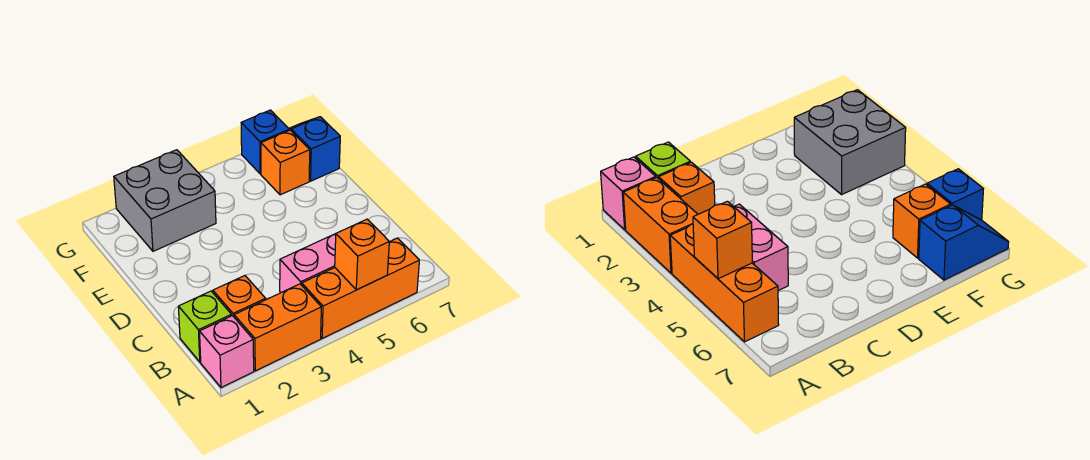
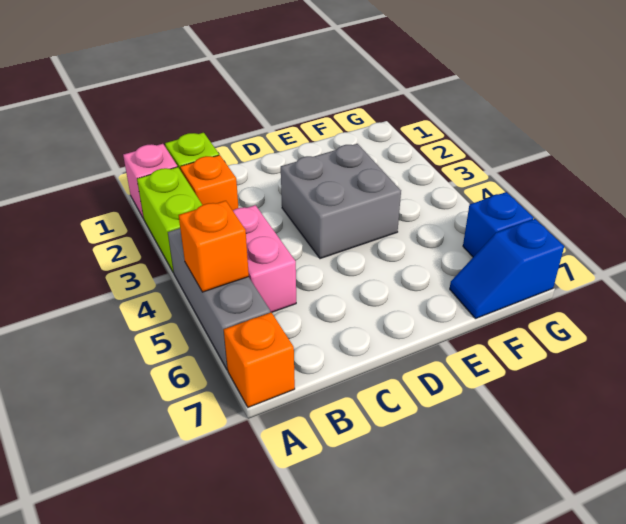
orange 1x2 brick [234,284,321,371] -> lime 1x2 brick [137,167,202,273]
orange 1x3 brick [302,238,419,338] -> grey 1x3 brick [168,228,270,370]
grey 2x2 brick [114,150,216,251] -> grey 2x2 brick moved to [281,144,401,259]
orange 1x1 brick [261,130,310,195] -> orange 1x1 brick moved to [224,312,295,407]
blue 1x2 slope [289,117,340,181] -> blue 1x2 slope turned to [450,219,564,319]

